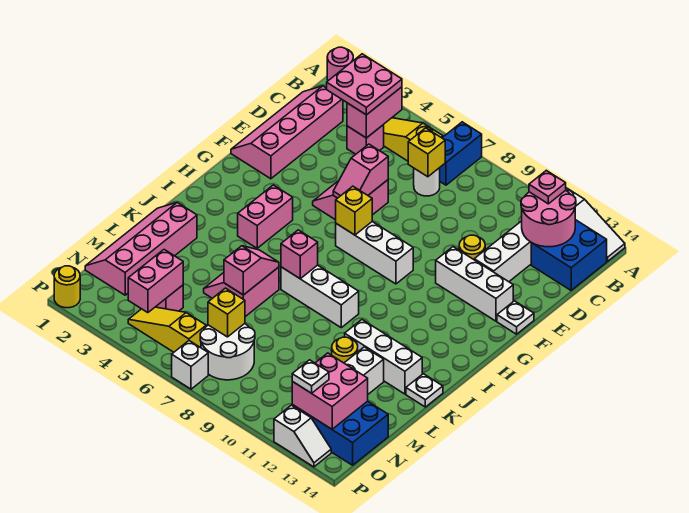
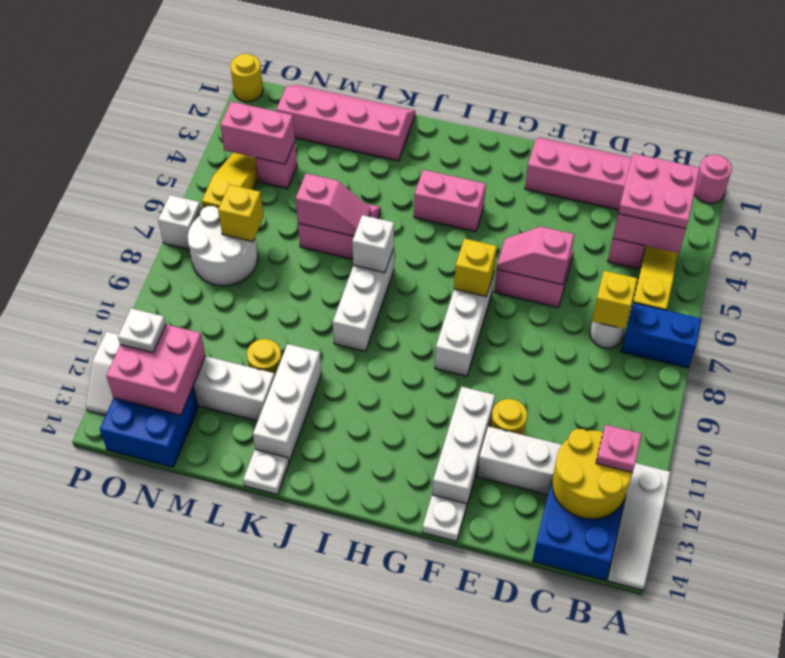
pink 2x2 round brick [521,190,576,247] -> yellow 2x2 round brick [552,429,632,519]
pink 1x1 brick [281,230,318,279] -> white 1x1 brick [352,215,394,273]

